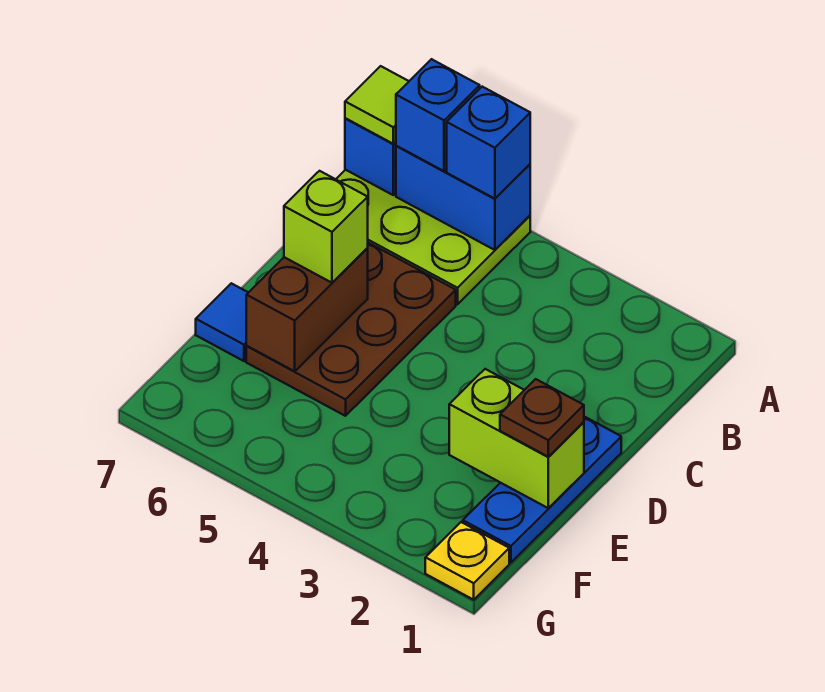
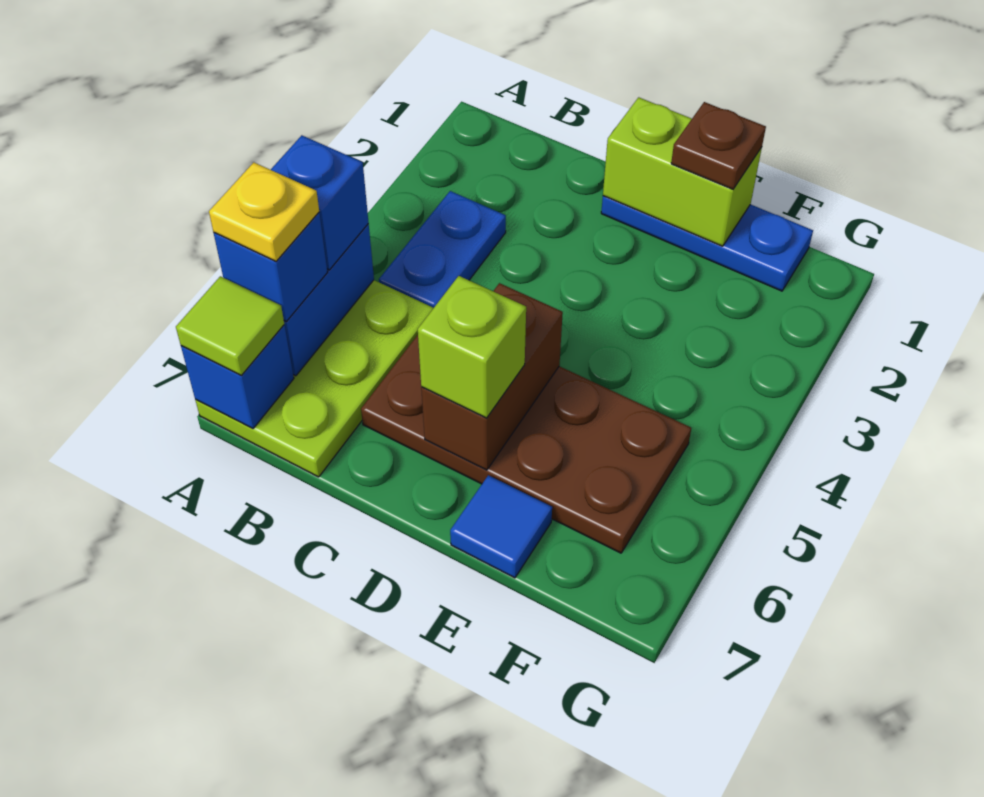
none -> blue 1x2 plate [379,191,506,308]
brown 2x3 plate [246,243,456,416] -> brown 2x4 plate [361,335,691,553]
brown 1x2 brick [246,248,368,371] -> brown 1x2 brick turned to [421,283,563,470]
lime 1x2 brick [449,369,584,508] -> lime 1x2 brick turned to [603,97,762,246]
yellow 1x1 plate [425,522,509,600] -> yellow 1x1 plate moved to [209,162,319,261]

